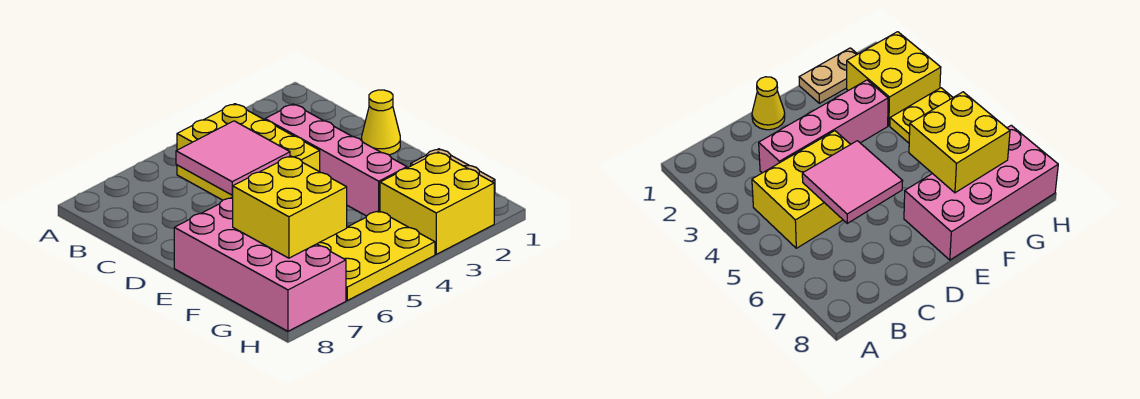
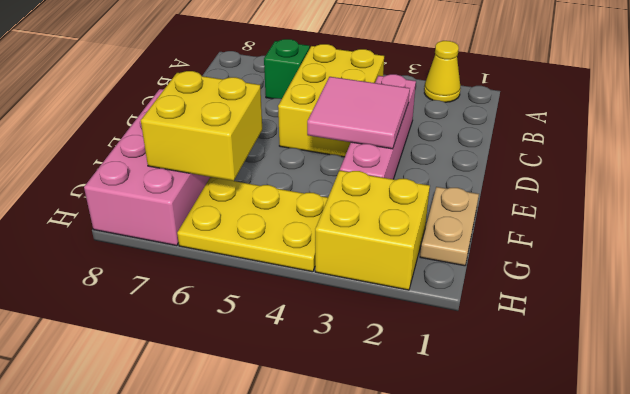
none -> green 1x1 brick [264,39,310,99]
pink 2x2 tile [176,121,290,195] -> pink 2x2 tile moved to [307,77,410,149]
yellow 1x1 cone [362,90,400,155] -> yellow 1x1 cone moved to [424,41,461,102]

